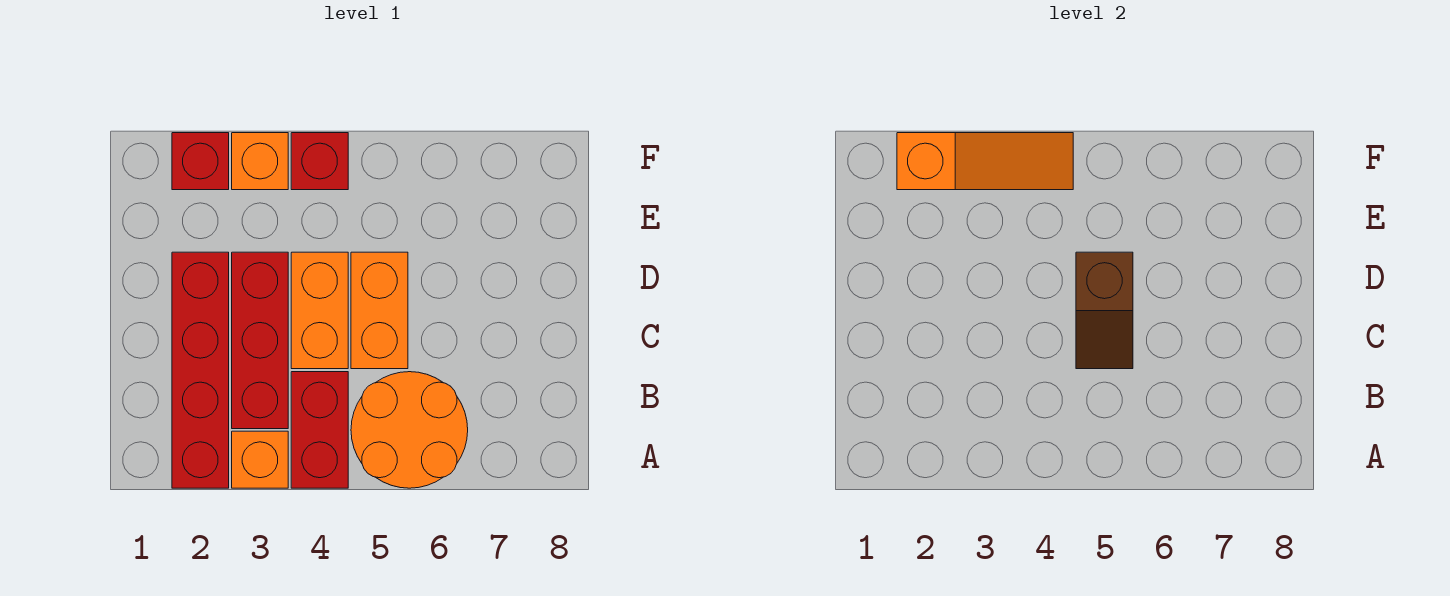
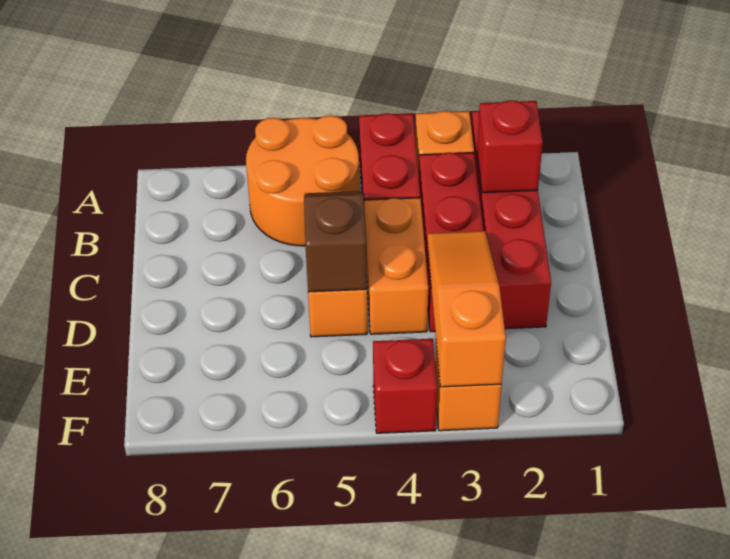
red 1x1 brick [172,133,229,190] -> red 1x1 brick moved to [477,100,543,193]
orange 1x3 slope [897,133,1073,190] -> orange 1x3 slope turned to [427,231,506,387]

